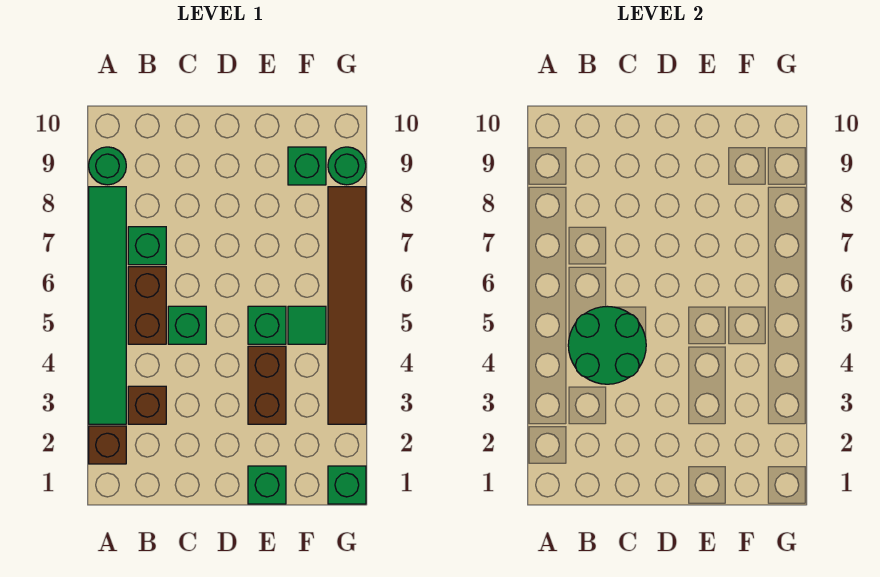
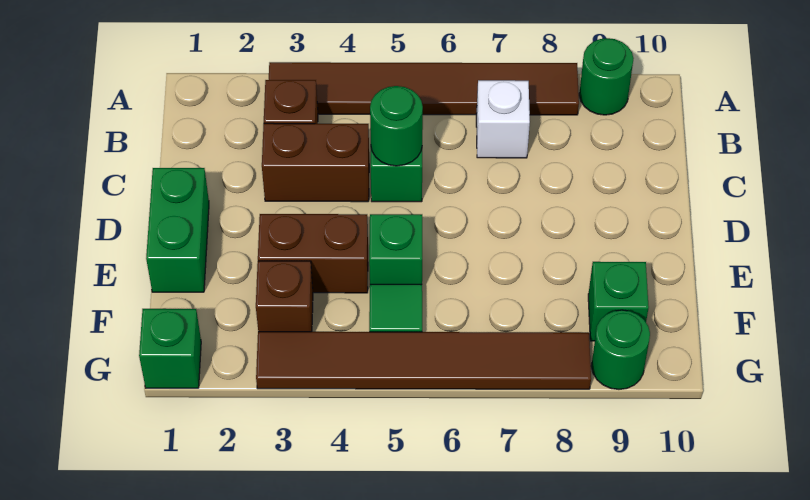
brown 1x1 brick [89,426,126,464] -> brown 1x1 brick moved to [256,261,313,332]
green 1x6 tile [89,187,126,424] -> brown 1x6 tile [269,62,579,115]
green 2x2 round brick [568,306,646,384] -> green 1x1 round brick [370,86,423,166]
brown 1x2 brick [128,267,166,344] -> brown 1x2 brick moved to [262,123,369,202]
green 1x1 brick [128,227,166,265] -> white 1x1 brick [476,80,530,158]
green 1x1 brick [248,466,286,504] -> green 1x2 brick [146,168,209,292]

